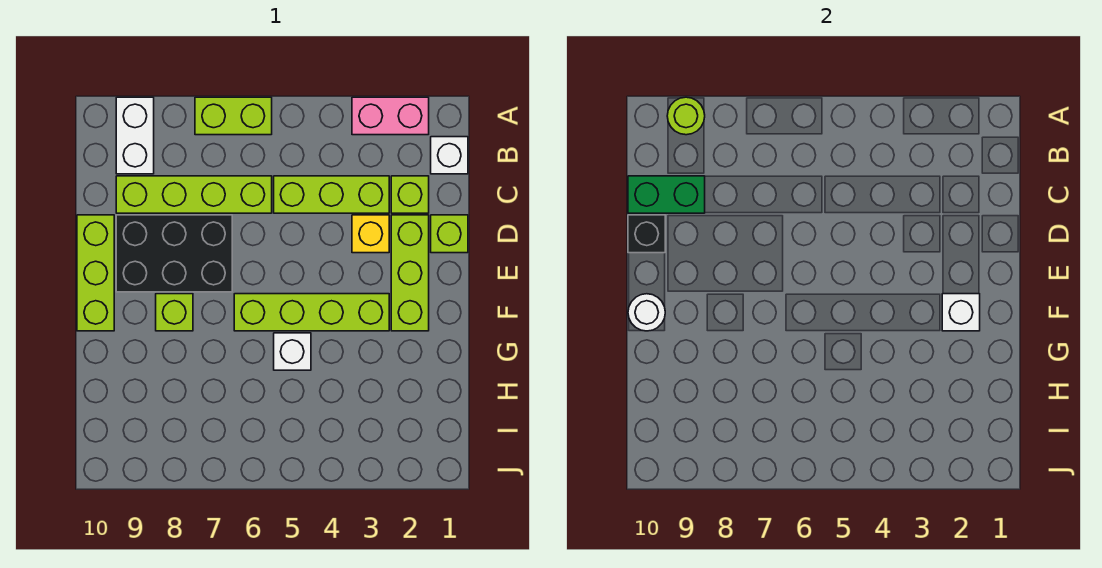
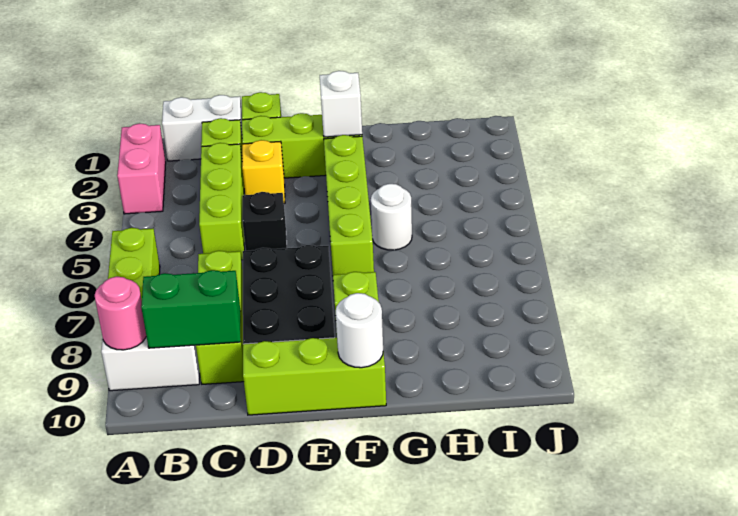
lime 1x1 round brick [667,97,705,135] -> pink 1x1 round brick [95,277,146,350]
white 1x1 brick [431,137,468,174] -> white 1x2 brick [162,95,242,161]
lime 1x4 brick [116,176,272,213] -> lime 1x3 brick [196,251,244,384]
green 1x2 brick [628,176,705,213] -> green 1x2 brick turned to [141,270,241,348]
black 1x1 brick [628,215,665,253] -> black 1x1 brick moved to [242,192,287,251]
white 1x1 brick [274,333,311,370] -> white 1x1 round brick [371,184,412,250]

